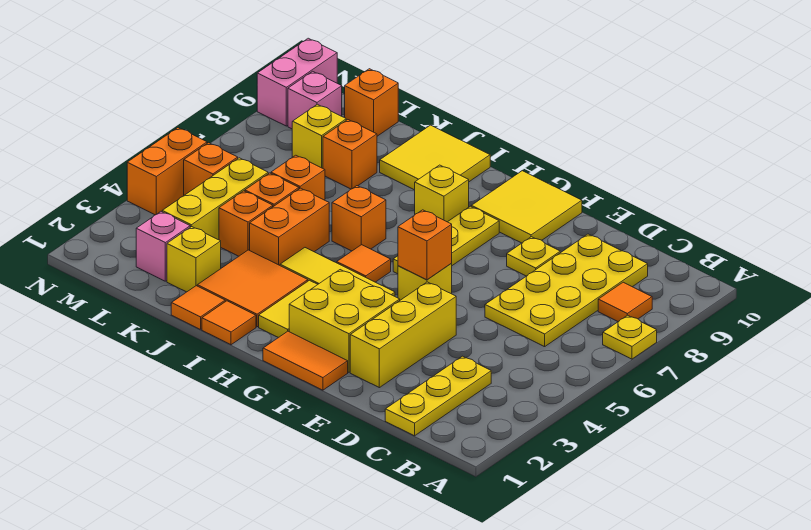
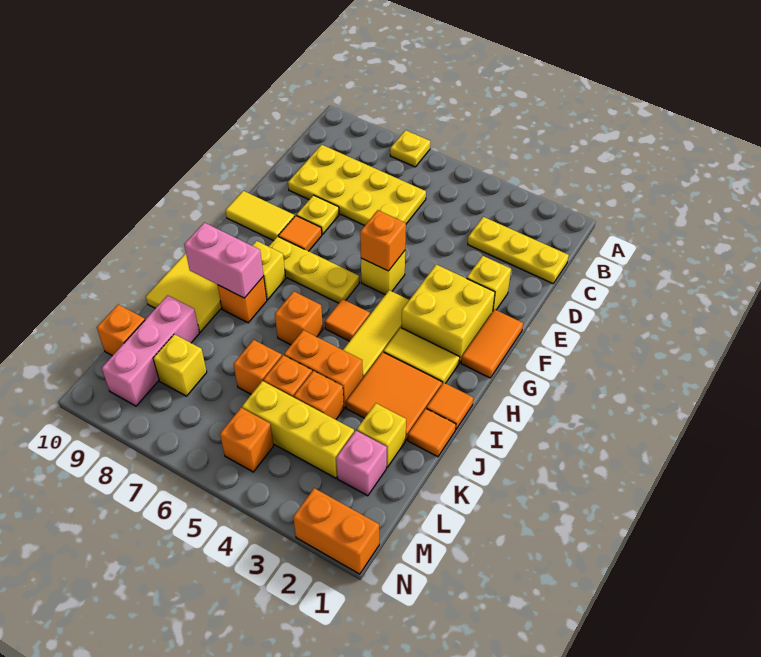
orange 1x1 tile [598,282,652,321] -> orange 1x1 tile moved to [278,216,322,251]
yellow 1x3 brick [350,282,456,388] -> yellow 1x1 brick [467,256,511,310]
yellow 2x2 tile [471,171,582,243] -> yellow 1x2 tile [226,191,295,241]
orange 1x1 brick [323,120,377,189] -> orange 1x1 brick moved to [218,277,267,323]
pink 1x1 brick [288,71,342,129] -> pink 1x3 brick [102,295,199,406]
orange 1x2 brick [127,128,207,215] -> orange 1x2 brick moved to [293,488,379,574]
pink 1x2 brick [257,38,337,126] -> pink 1x2 brick moved to [184,223,263,298]

